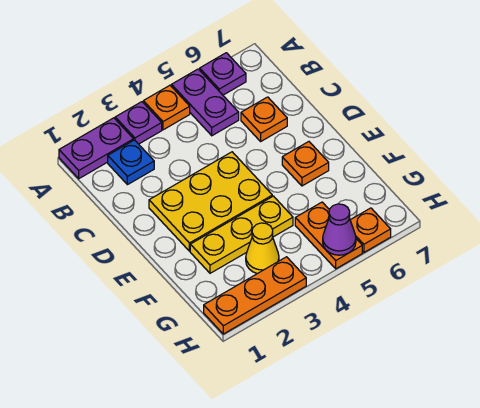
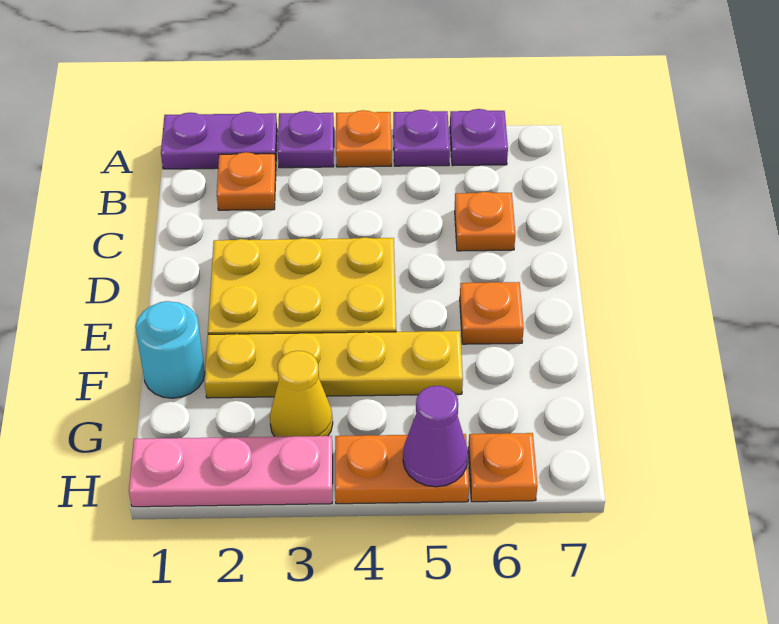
purple 1x2 plate [172,69,239,136] -> purple 1x1 plate [393,110,450,166]
blue 1x1 plate [108,140,154,185] -> orange 1x1 plate [217,152,276,210]
none -> cyan 1x1 round brick [136,301,205,398]
yellow 1x3 plate [190,196,293,273] -> yellow 1x4 plate [205,331,463,398]
orange 1x2 plate [295,202,362,269] -> orange 1x2 plate turned to [335,434,469,504]
orange 1x3 plate [204,257,306,334] -> pink 1x3 plate [129,436,333,507]

